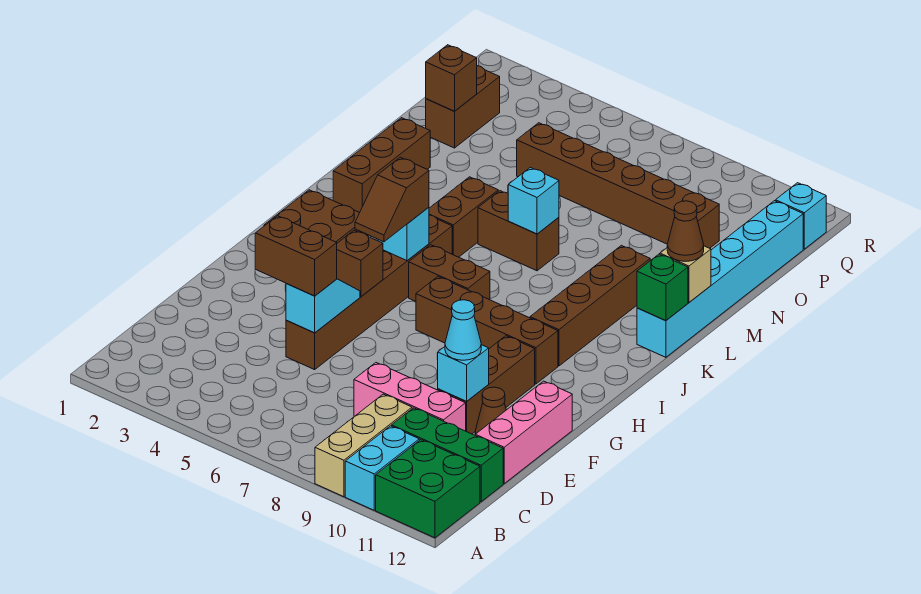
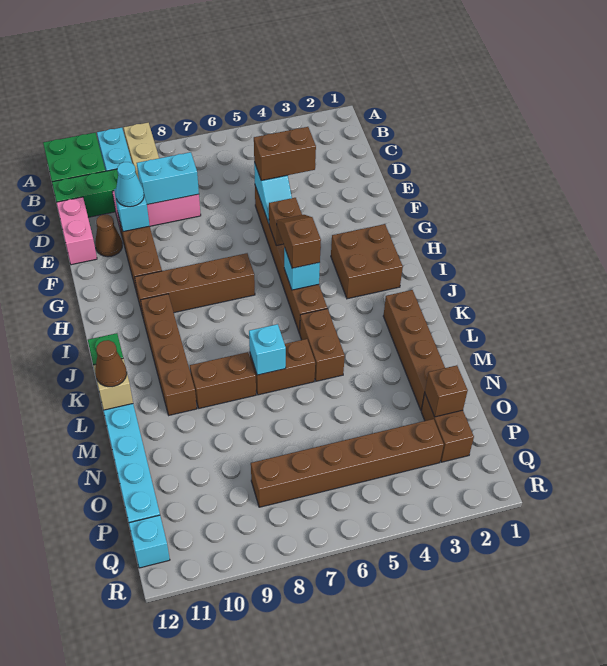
none -> cyan 1x2 brick [137,152,199,205]
pink 1x3 brick [475,381,572,483] -> pink 1x2 brick [57,197,97,265]
brown 1x2 brick [409,245,490,301] -> brown 1x2 brick moved to [190,352,256,408]
brown 1x3 brick [333,118,430,213] -> brown 1x4 brick [383,290,445,410]
brown 1x6 brick [517,123,719,248] -> brown 1x6 brick moved to [251,419,444,507]

